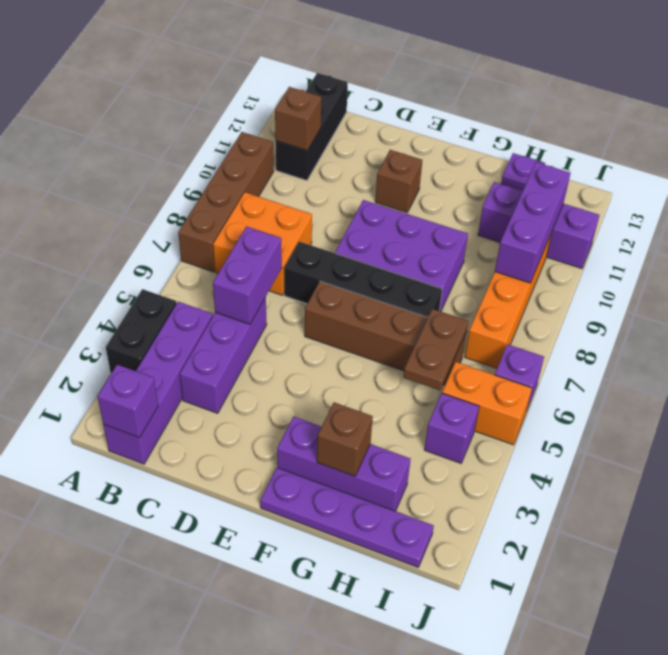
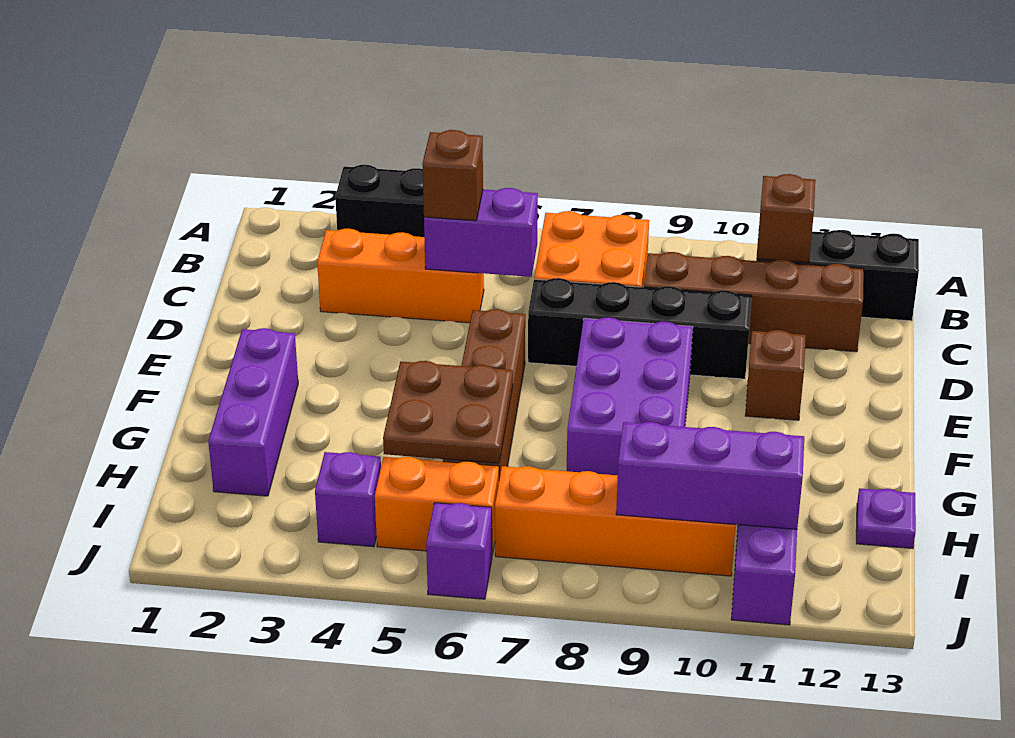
brown 1x4 brick [178,132,274,272] -> brown 1x4 brick moved to [644,252,864,352]
purple 1x4 brick [103,302,213,464] -> none
purple 1x1 brick [97,365,158,438] -> none
purple 1x3 brick [180,297,267,413] -> orange 1x3 brick [317,229,484,323]
black 1x4 brick [284,242,442,317] -> black 1x4 brick turned to [528,278,752,379]
purple 1x4 plate [260,468,434,567] -> none
brown 1x1 brick [317,402,373,476] -> brown 1x1 brick moved to [423,130,483,221]
brown 1x2 plate [403,309,468,390] -> brown 2x2 plate [383,361,513,463]
orange 1x2 brick [442,362,532,445] -> orange 1x2 brick turned to [375,457,499,555]

